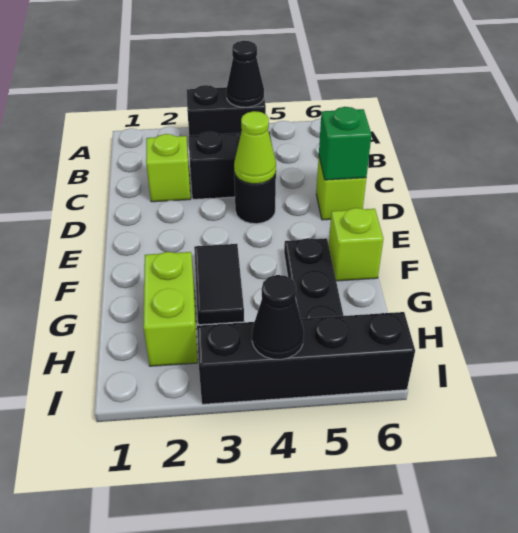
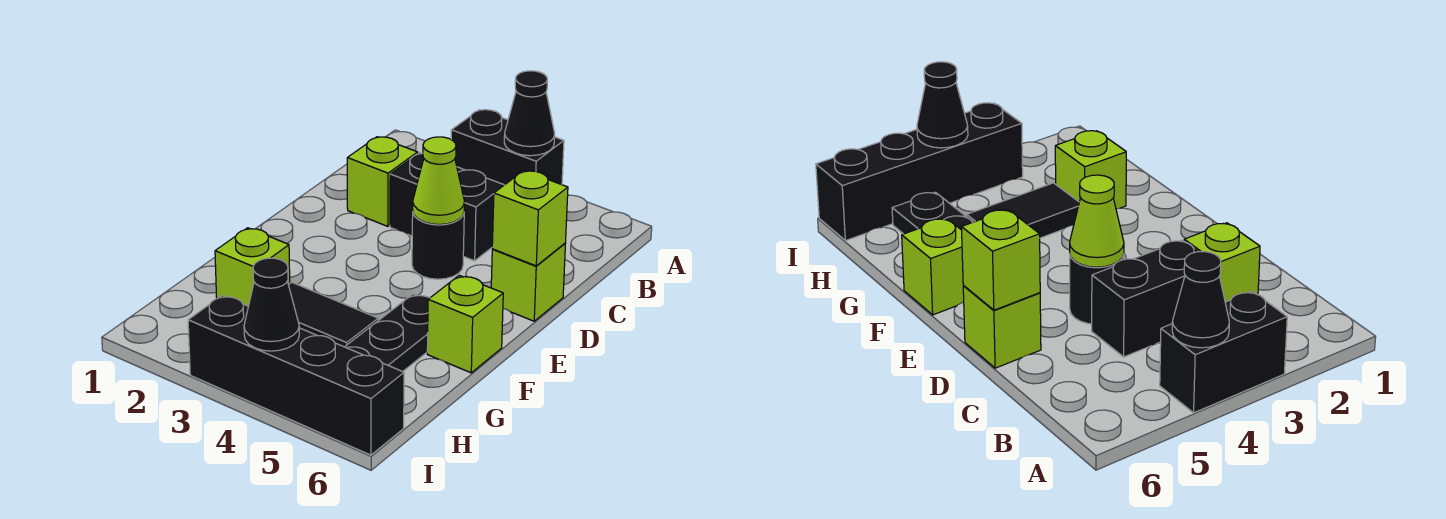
green 1x1 brick [319,107,372,180] -> lime 1x1 brick [492,171,568,266]
black 1x2 tile [194,244,244,325] -> black 1x2 tile turned to [289,282,378,347]
lime 1x2 brick [144,252,198,366] -> lime 1x1 brick [215,228,290,306]

